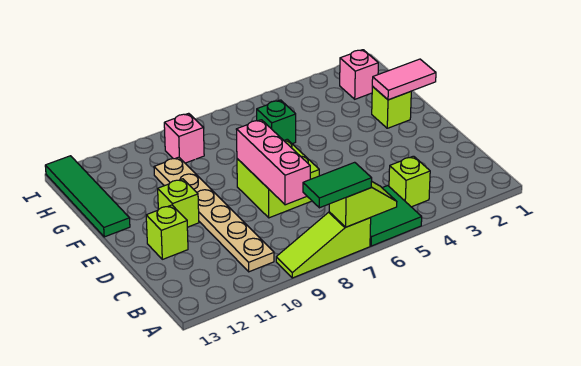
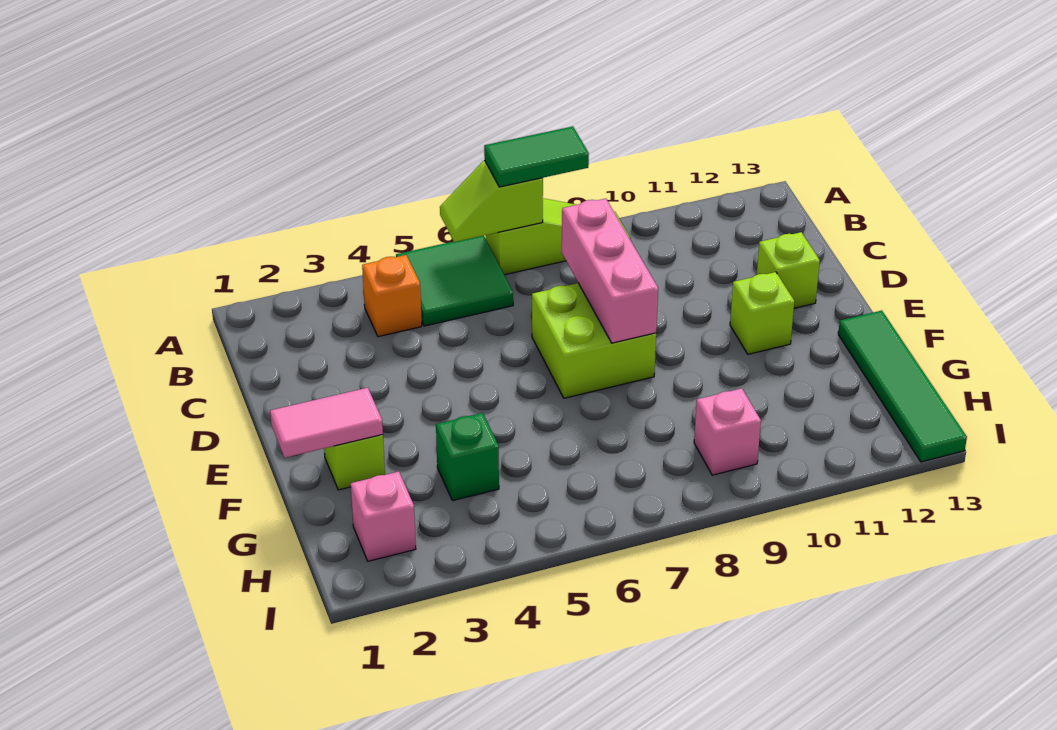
lime 1x1 brick [389,156,430,207] -> orange 1x1 brick [362,255,422,337]
tan 1x6 plate [154,157,274,272] -> none
green 1x1 brick [257,100,296,144] -> green 1x1 brick moved to [436,413,499,501]

